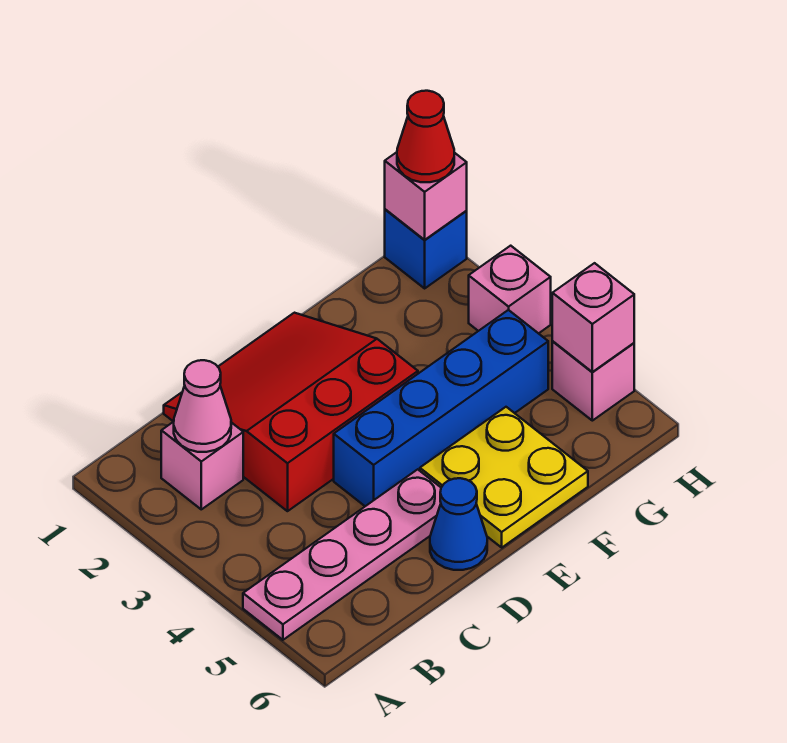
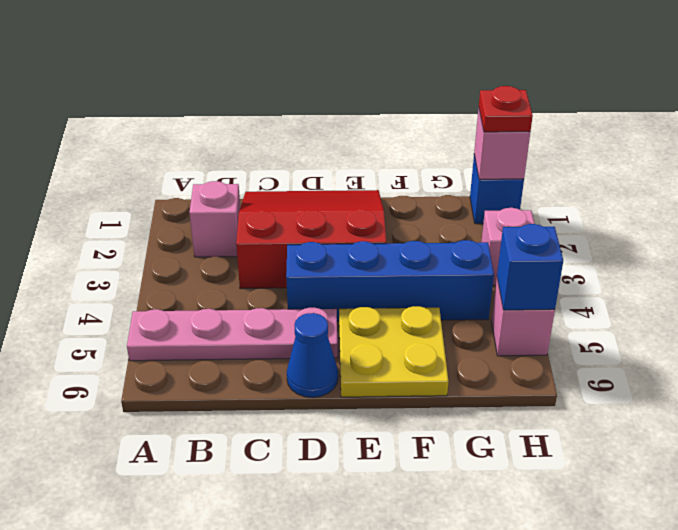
pink 1x1 cone [174,360,231,452] -> none
red 1x1 cone [397,91,454,182] -> red 1x1 plate [479,86,533,132]
pink 1x1 brick [552,263,634,372] -> blue 1x1 brick [497,224,563,310]

